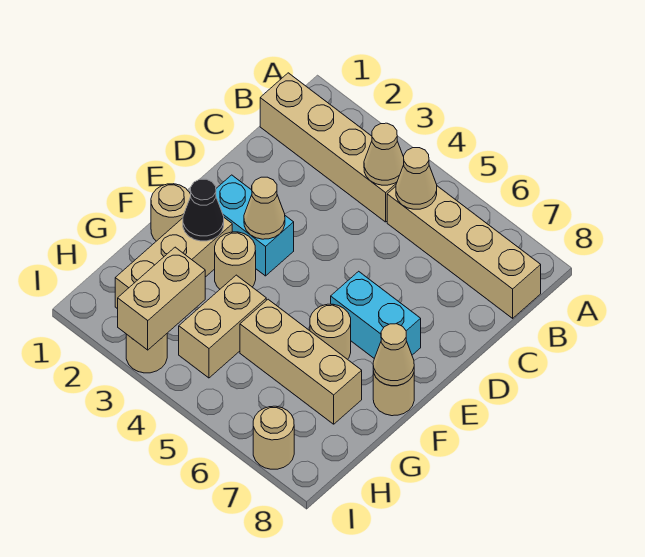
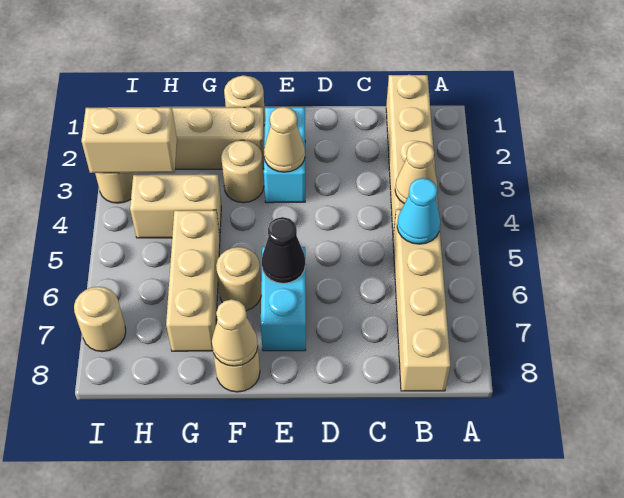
tan 1x1 cone [396,148,437,209] -> cyan 1x1 cone [397,178,440,244]
black 1x1 cone [183,179,224,241] -> black 1x1 cone moved to [262,217,305,283]

